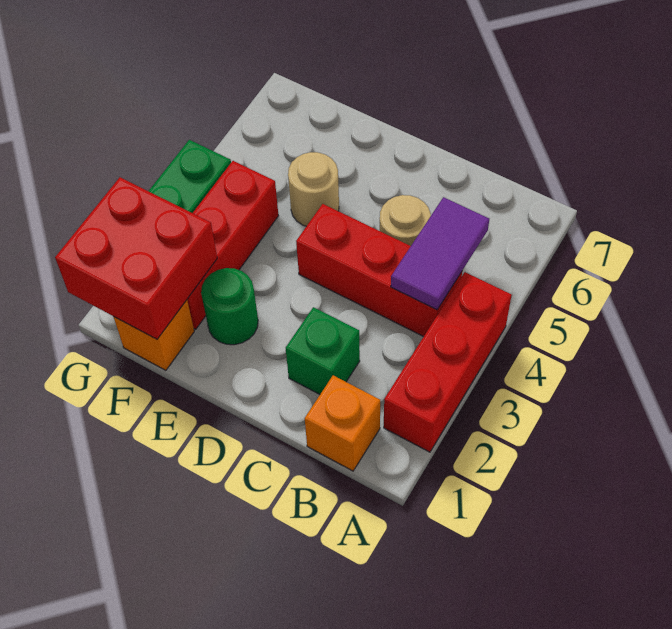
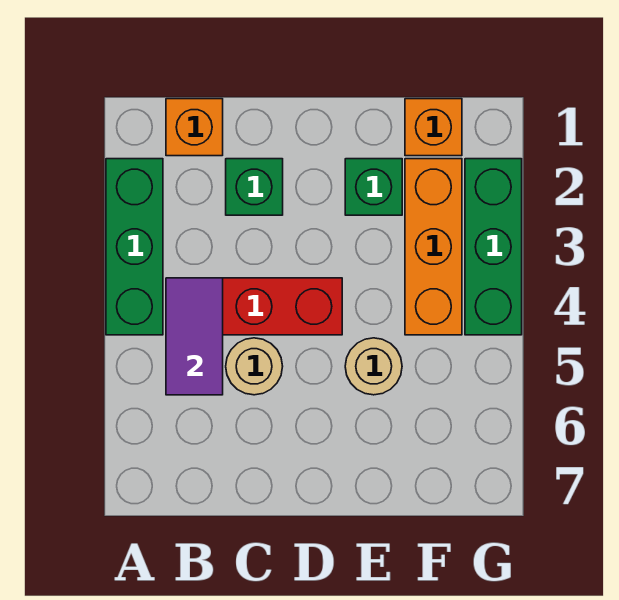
red 1x3 brick [384,272,512,452] -> green 1x3 brick [106,159,163,335]
green 1x1 round brick [201,268,258,345] -> green 1x1 brick [345,159,402,215]
red 2x2 brick [55,177,217,339] -> none
red 1x3 brick [187,161,279,329] -> orange 1x3 brick [405,159,462,335]

